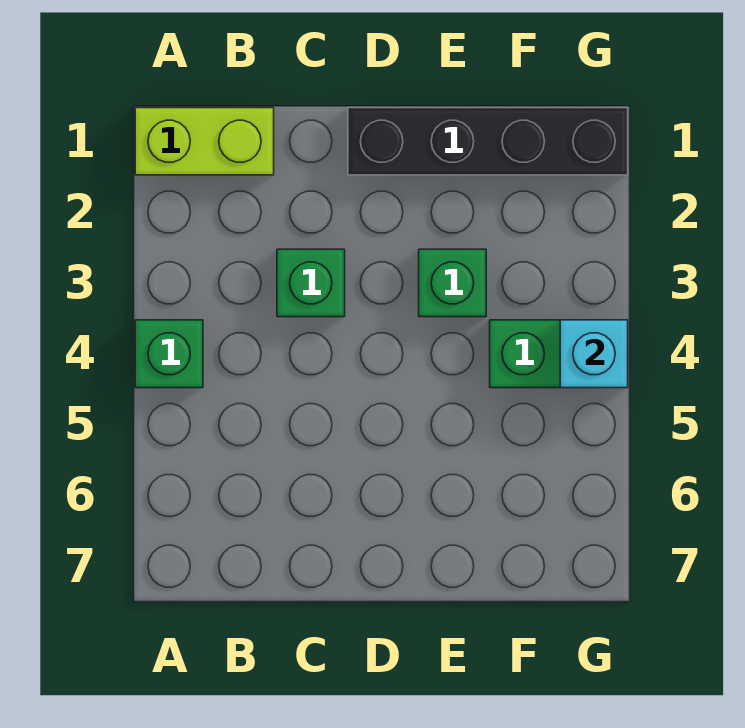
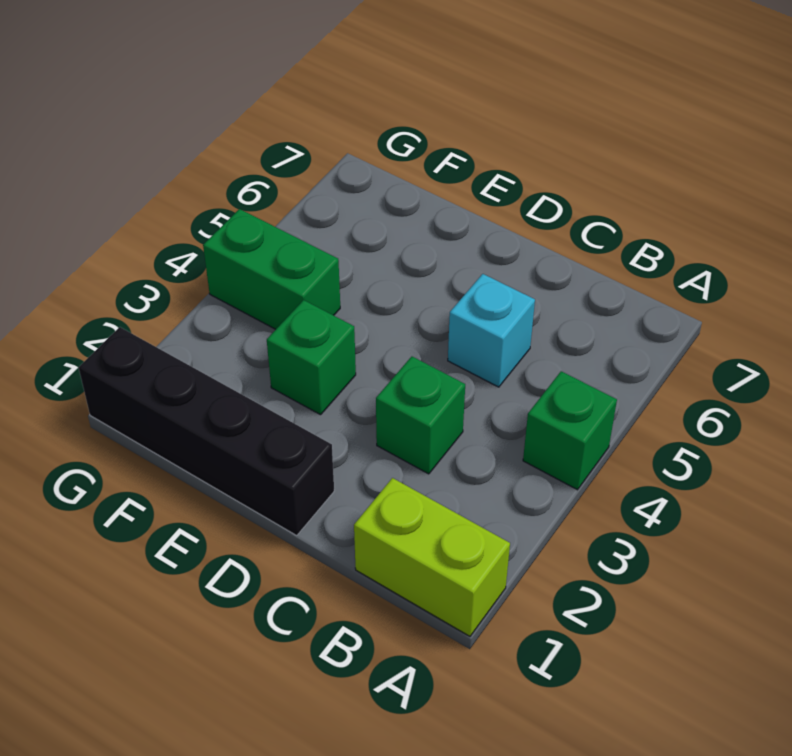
cyan 1x1 brick [560,320,628,388] -> cyan 1x1 brick moved to [448,274,535,387]

